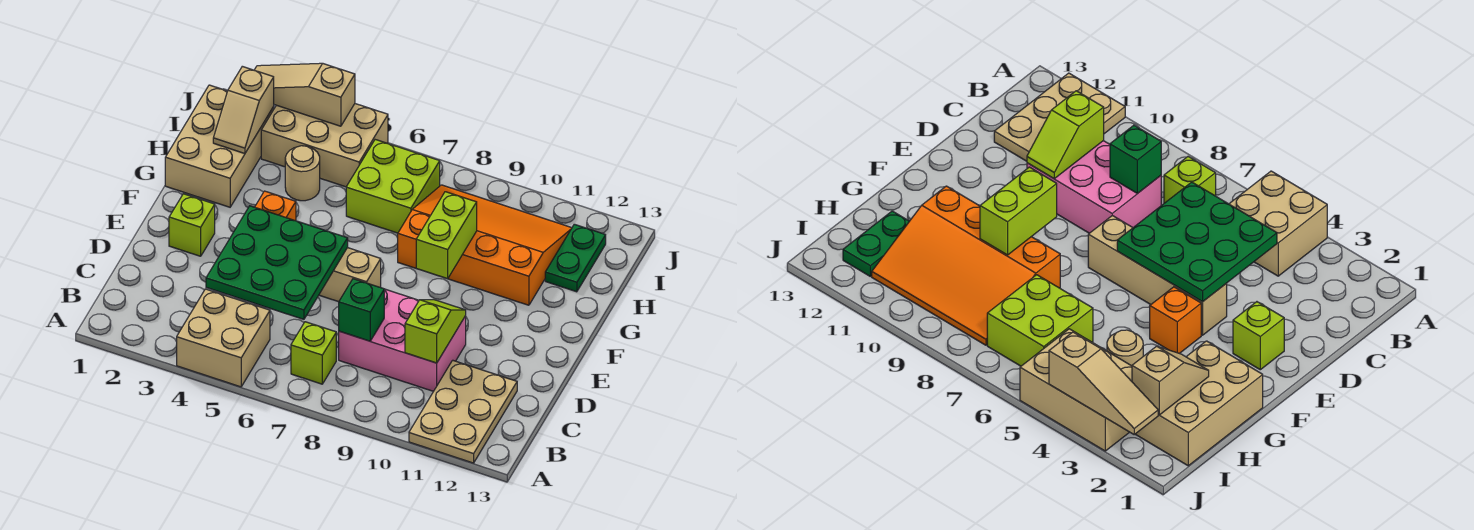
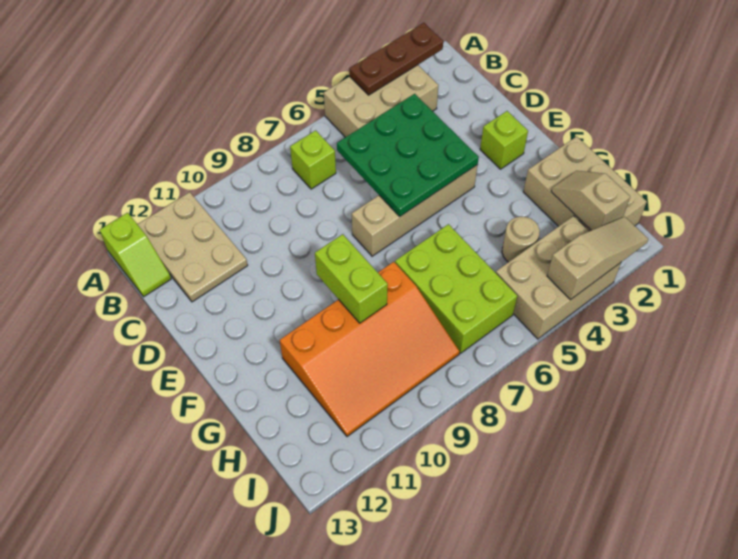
none -> brown 1x3 plate [349,23,443,95]
tan 2x2 brick [177,289,270,387] -> tan 2x3 brick [324,65,438,137]
pink 2x3 brick [339,289,466,391] -> none
green 1x1 brick [339,279,384,341] -> none
lime 1x2 slope [405,300,466,363] -> lime 1x2 slope moved to [100,213,171,297]
orange 1x1 brick [255,191,296,221] -> none
lime 2x2 brick [346,140,440,233] -> lime 2x3 brick [395,224,517,353]
green 1x2 plate [545,224,606,292] -> none

